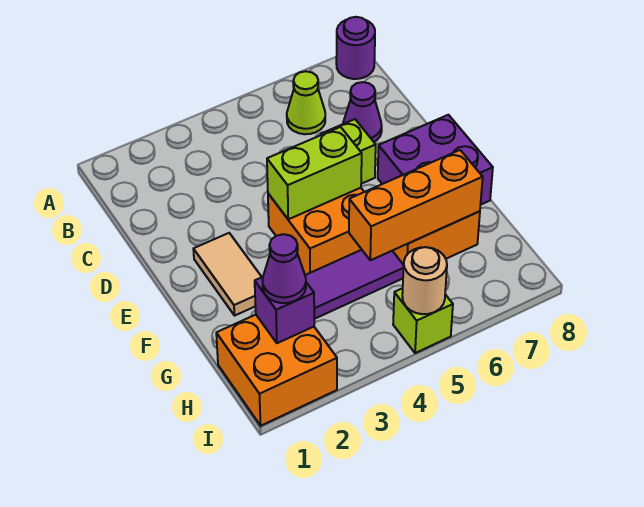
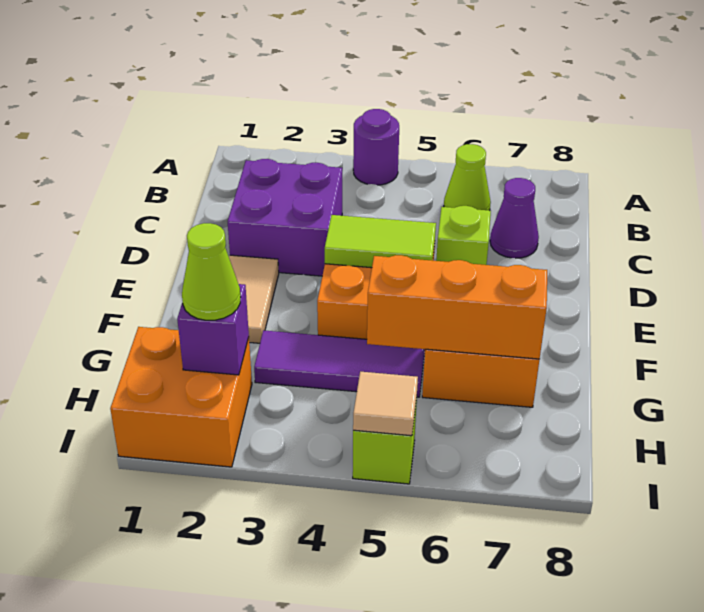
purple 1x1 round brick [336,17,375,79] -> purple 1x1 round brick moved to [353,109,399,185]
lime 1x2 brick [267,127,362,219] -> lime 1x2 tile [325,215,436,268]
purple 2x2 brick [378,115,493,204] -> purple 2x2 brick moved to [228,159,342,276]
purple 1x1 cone [262,234,306,303] -> lime 1x1 cone [182,223,241,320]
tan 1x1 round brick [402,247,447,314] -> tan 1x1 tile [353,372,418,436]

